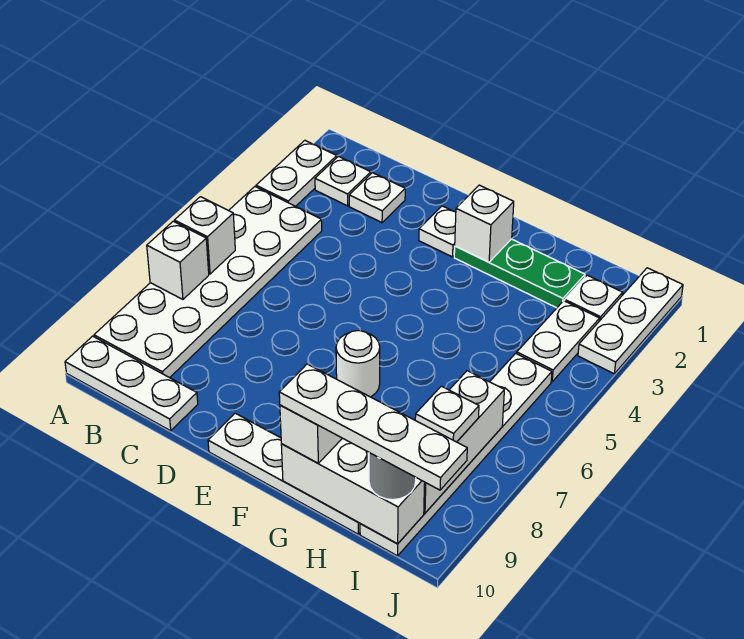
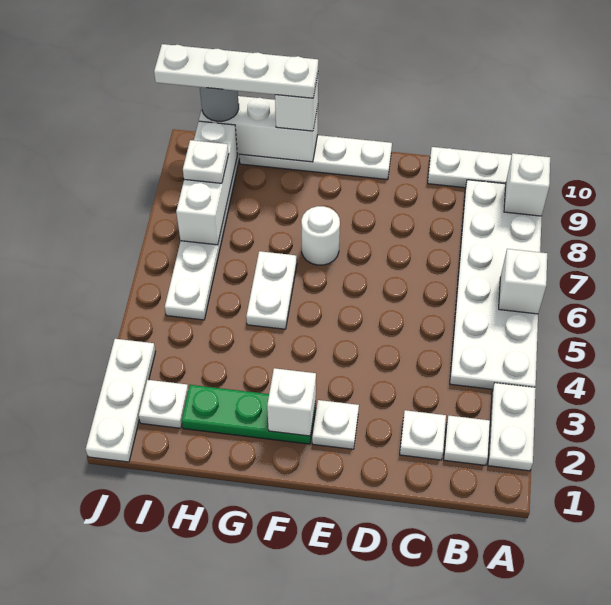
white 1x1 brick [147,221,209,299] -> white 1x1 brick moved to [504,153,550,216]
white 1x2 plate [517,301,600,382] -> white 1x2 plate moved to [246,251,297,329]

